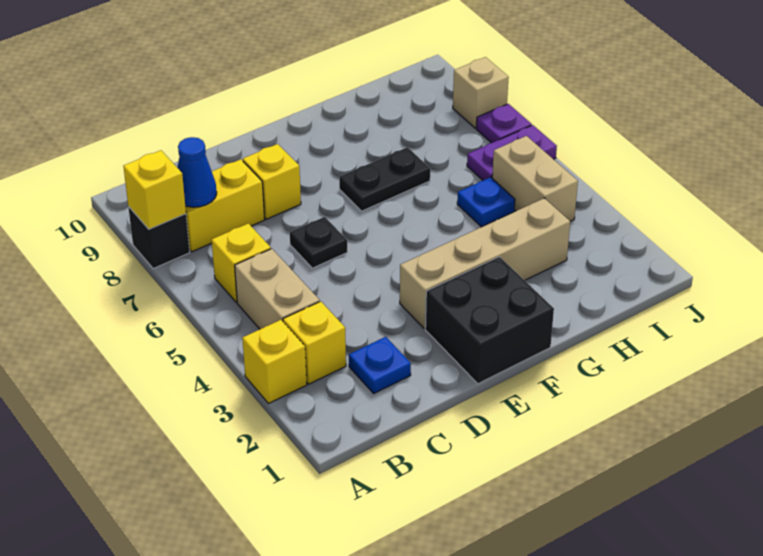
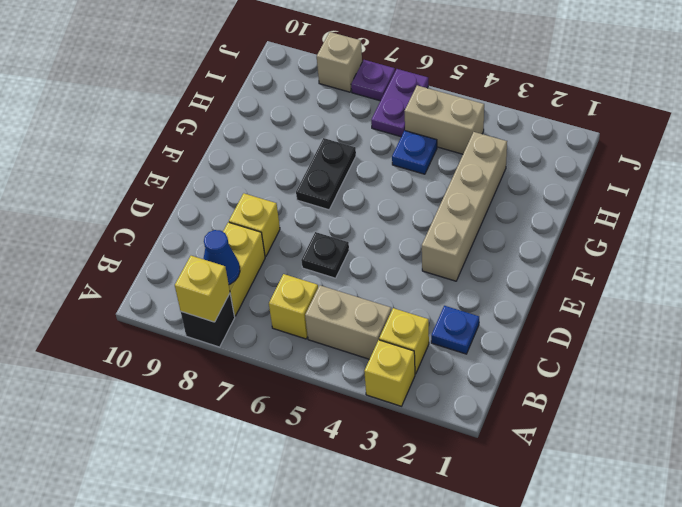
black 2x2 brick [425,257,554,384] -> none

